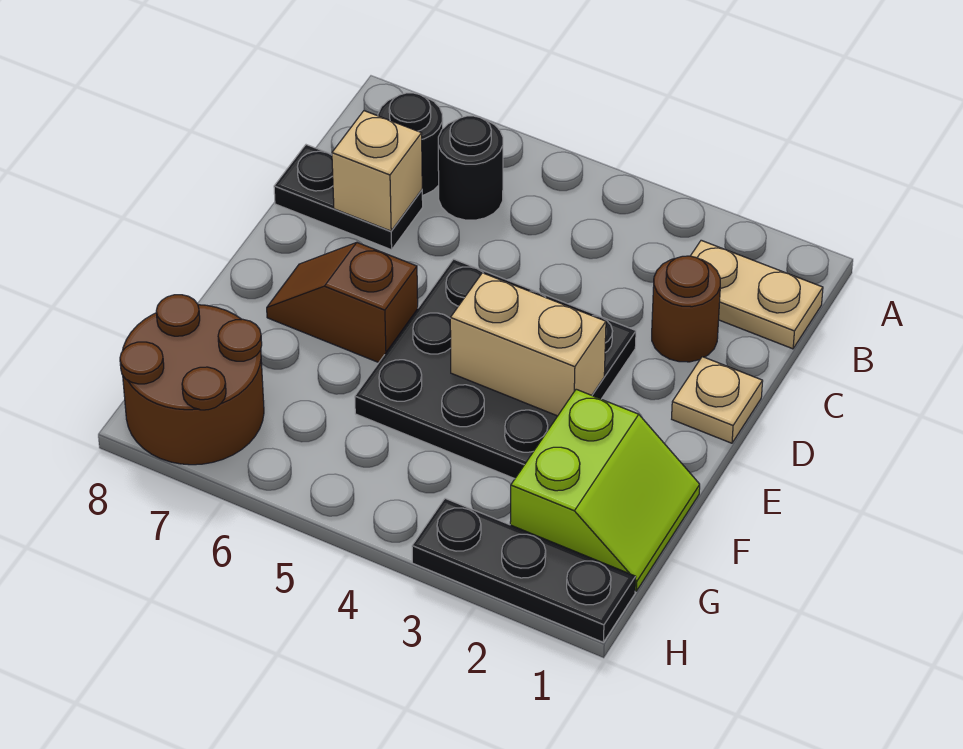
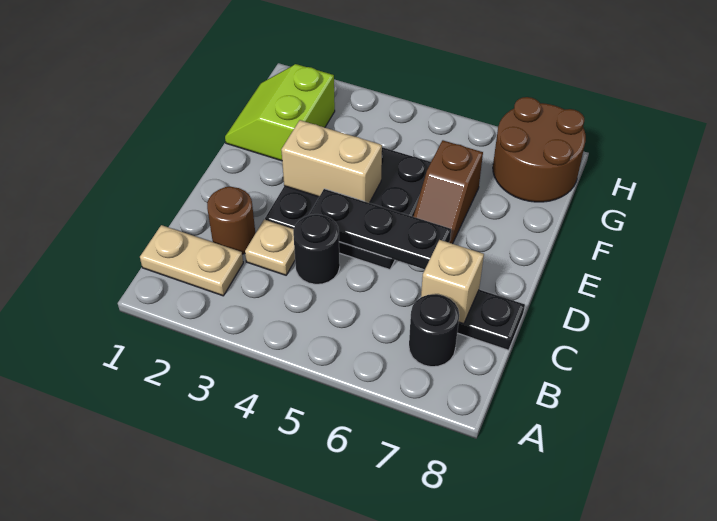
black 1x1 round brick [438,116,503,220] -> black 1x1 round brick moved to [293,214,340,284]
tan 1x1 plate [672,357,763,443] -> tan 1x1 plate moved to [245,220,295,275]
brown 1x2 slope [267,243,418,363] -> brown 1x2 slope turned to [413,140,483,244]
black 1x3 plate [412,498,636,642] -> black 1x3 plate moved to [308,189,451,269]

